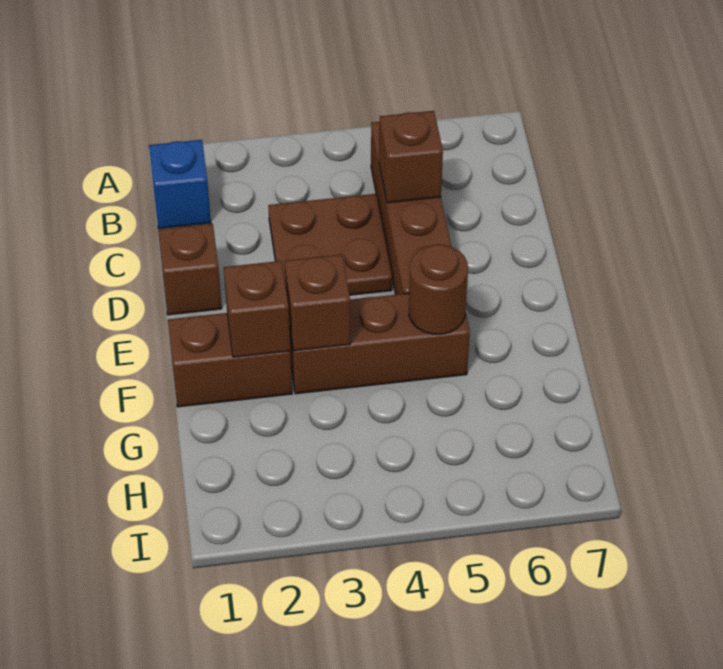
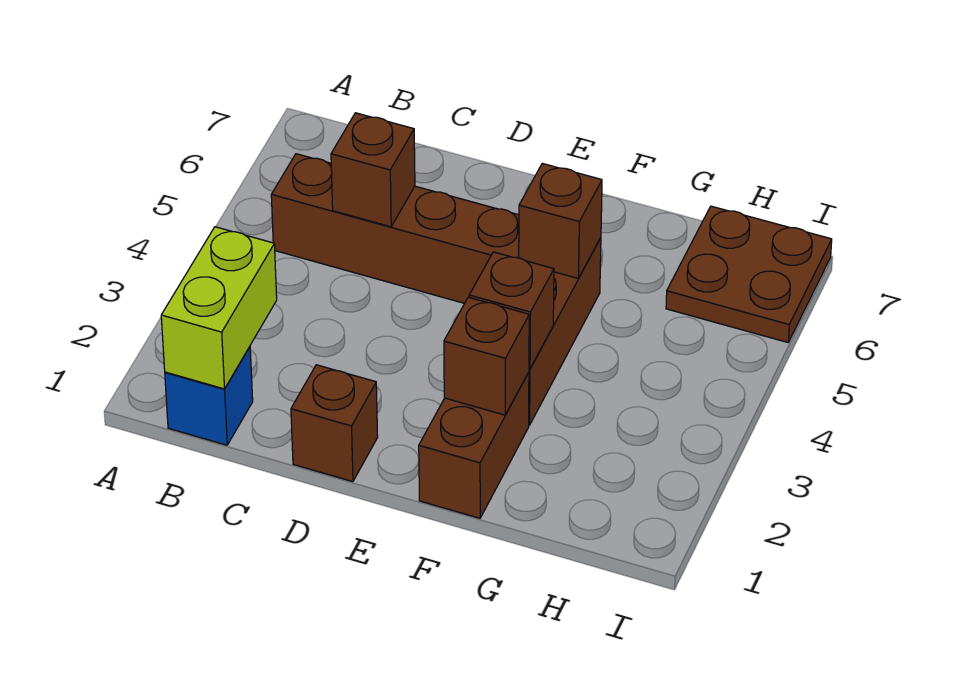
none -> lime 1x2 brick [161,227,277,389]
brown 2x2 plate [268,194,392,295] -> brown 2x2 plate moved to [666,206,832,342]
brown 1x1 round brick [409,244,468,334] -> brown 1x1 brick [519,163,602,278]

